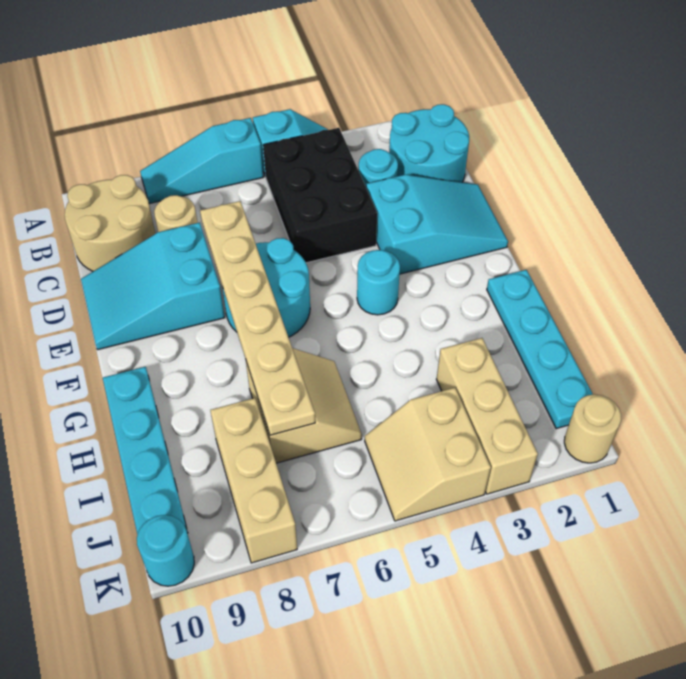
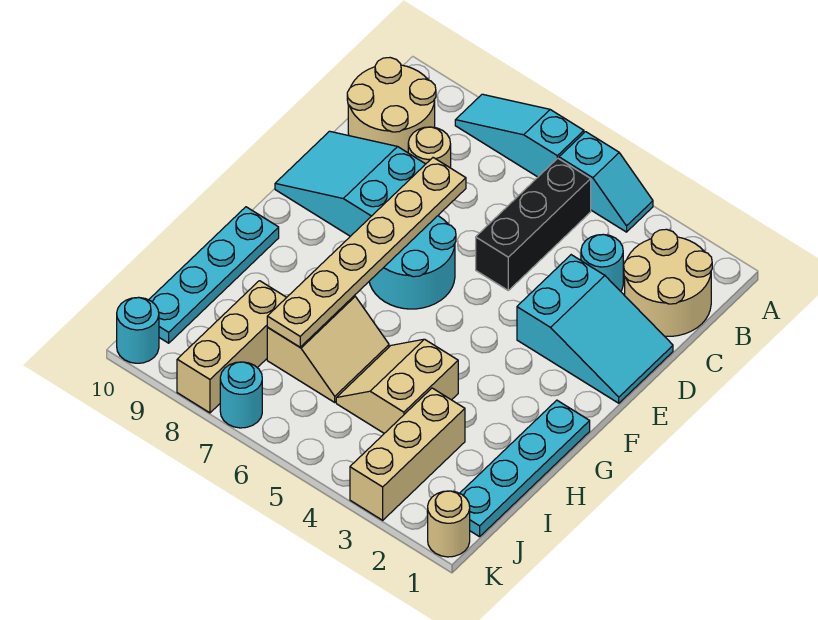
cyan 2x2 round brick [389,104,469,182] -> tan 2x2 round brick [624,229,712,336]
black 2x3 brick [263,128,377,263] -> black 1x3 brick [476,158,591,290]
cyan 1x1 round brick [357,250,400,315] -> cyan 1x1 round brick moved to [220,362,262,428]
tan 2x2 slope [365,388,491,521] -> tan 2x2 slope moved to [336,339,458,433]

